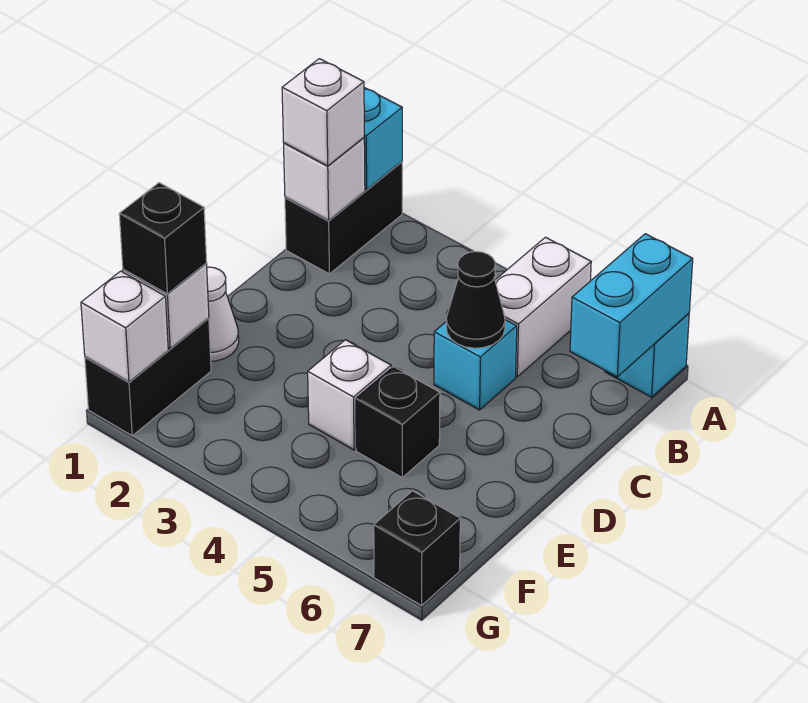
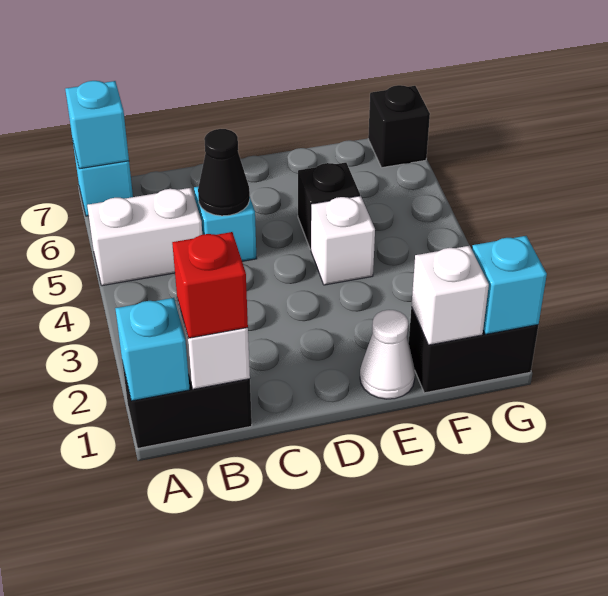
cyan 1x2 brick [570,234,693,377] -> cyan 1x1 brick [65,81,129,169]
white 1x1 brick [282,59,364,166] -> red 1x1 brick [172,232,248,338]
black 1x1 brick [119,183,207,294] -> none
white 1x1 brick [81,271,168,382] -> cyan 1x1 brick [472,236,547,334]

